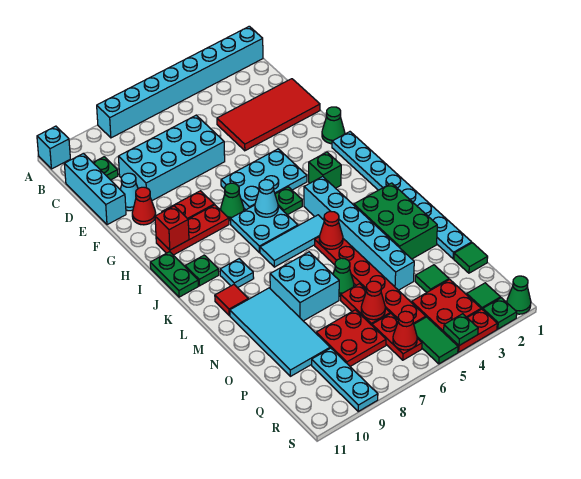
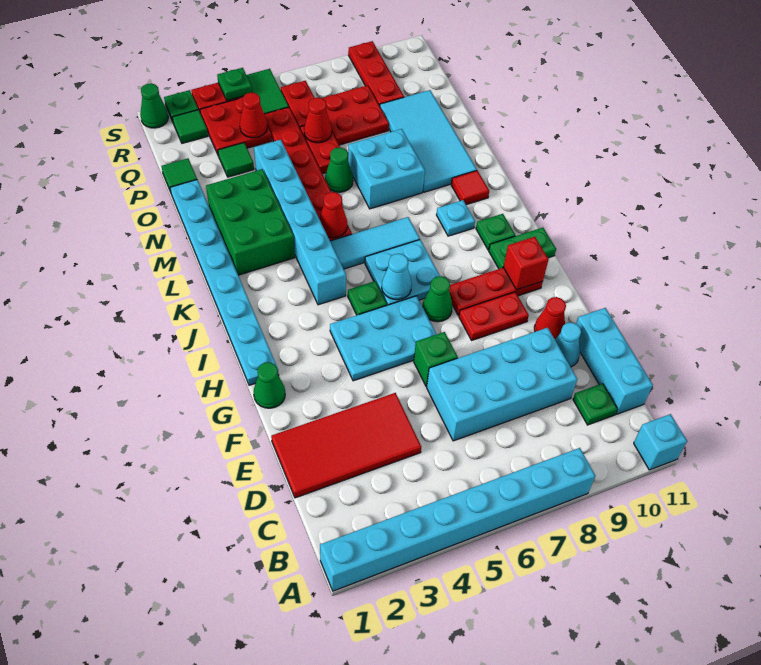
green 1x1 brick [309,152,341,188] -> green 1x1 brick moved to [414,332,458,387]
green 1x2 plate [150,252,198,297] -> green 1x2 plate turned to [489,228,556,269]
cyan 1x3 plate [312,348,378,411] -> red 1x3 plate [348,41,404,106]
red 1x1 cone [393,311,417,350] -> red 1x1 cone moved to [240,93,267,138]

